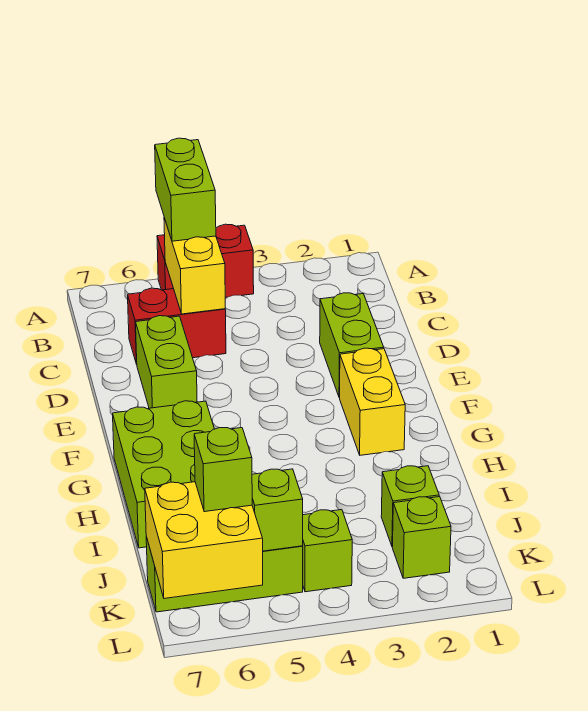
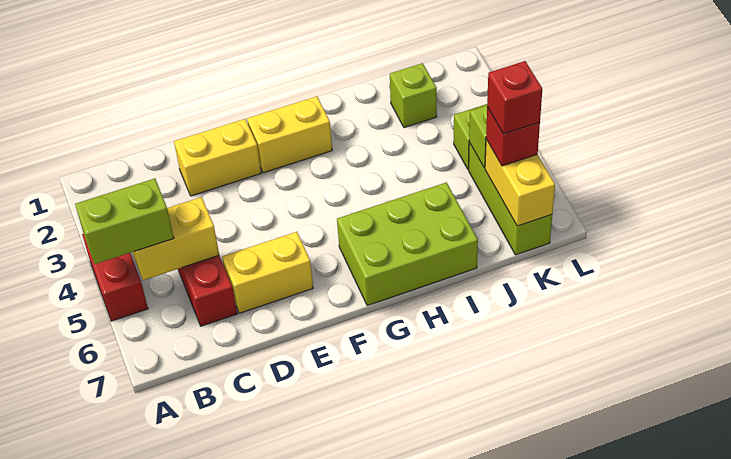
lime 1x2 brick [320,293,384,398] -> yellow 1x2 brick [174,119,261,196]
lime 1x2 brick [136,316,197,408] -> yellow 1x2 brick [222,232,313,313]
lime 1x1 brick [392,497,451,578] -> none
yellow 2x2 brick [145,482,263,599] -> yellow 1x2 brick [485,140,555,226]
lime 1x1 brick [194,428,252,512] -> red 1x1 brick [486,107,540,166]
none -> red 1x1 brick [487,61,542,134]

